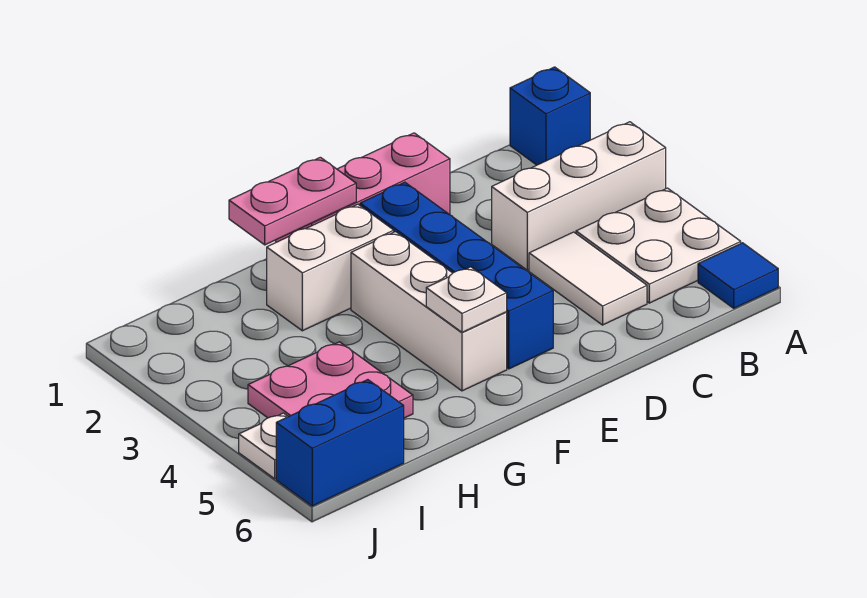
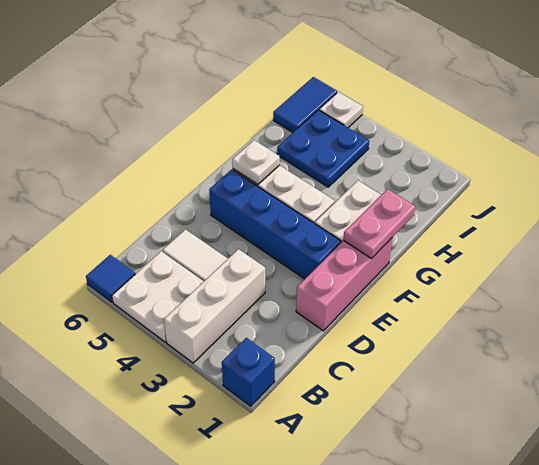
pink 2x2 plate [248,342,413,418] -> blue 2x2 plate [277,110,369,187]
blue 1x2 brick [276,380,404,506] -> blue 1x2 tile [273,77,337,133]

